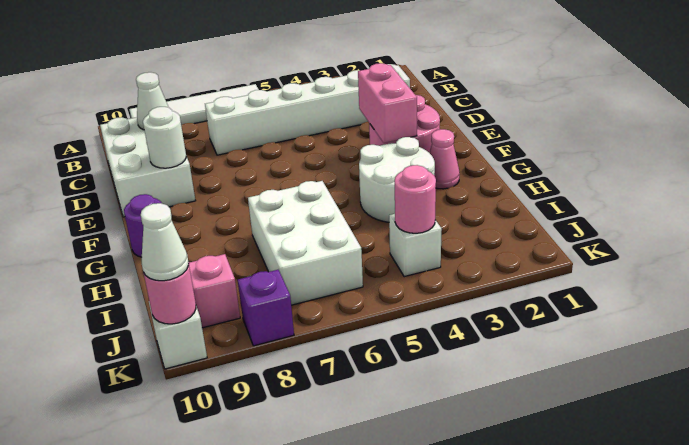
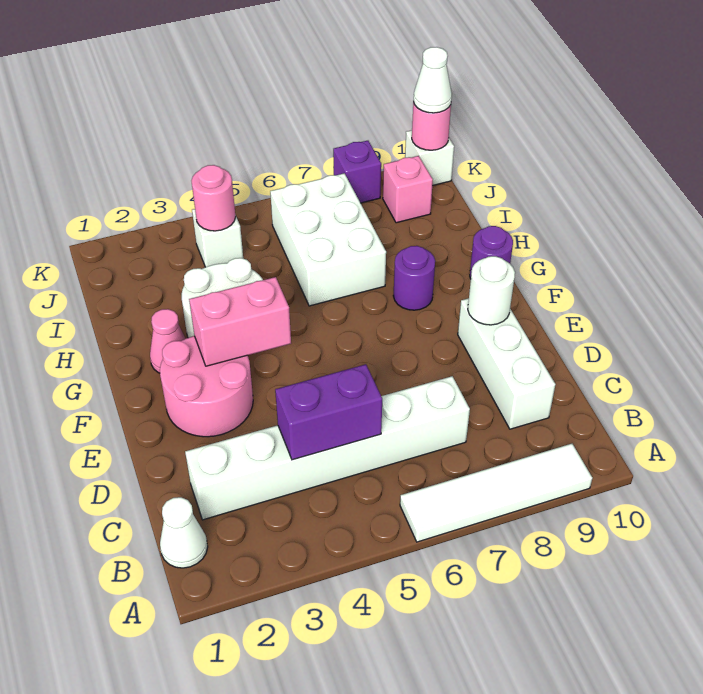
none -> purple 1x2 brick [275,364,382,460]
white 2x3 brick [100,117,196,217] -> white 1x3 brick [458,298,555,429]
white 1x1 cone [136,72,168,130] -> white 1x1 cone moved to [160,497,208,568]
pink 1x2 brick [358,63,417,143] -> pink 1x2 brick turned to [189,277,291,366]
none -> purple 1x1 round brick [393,246,435,310]

